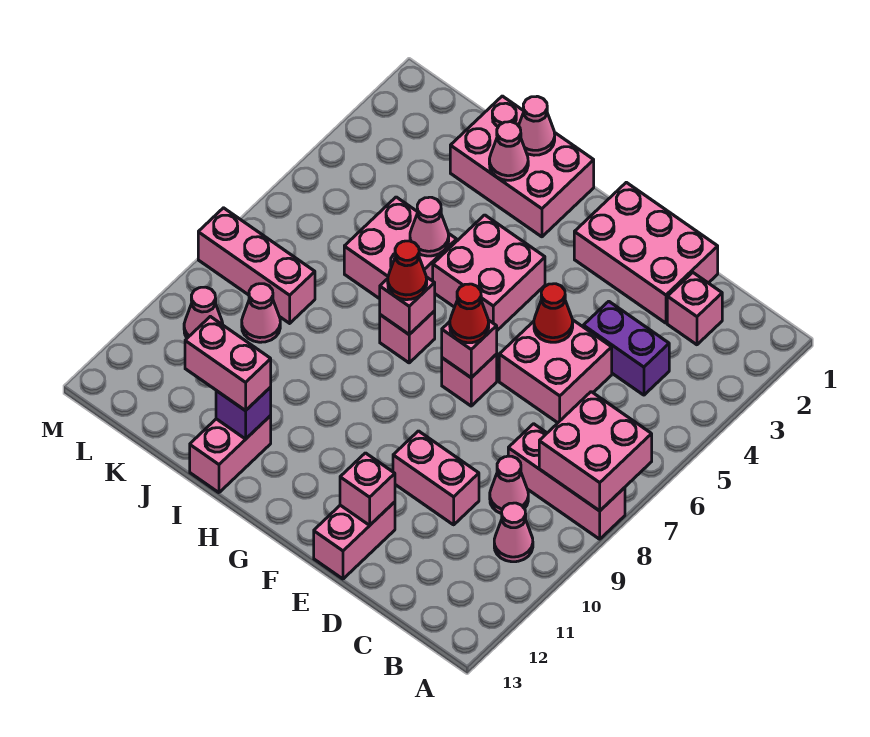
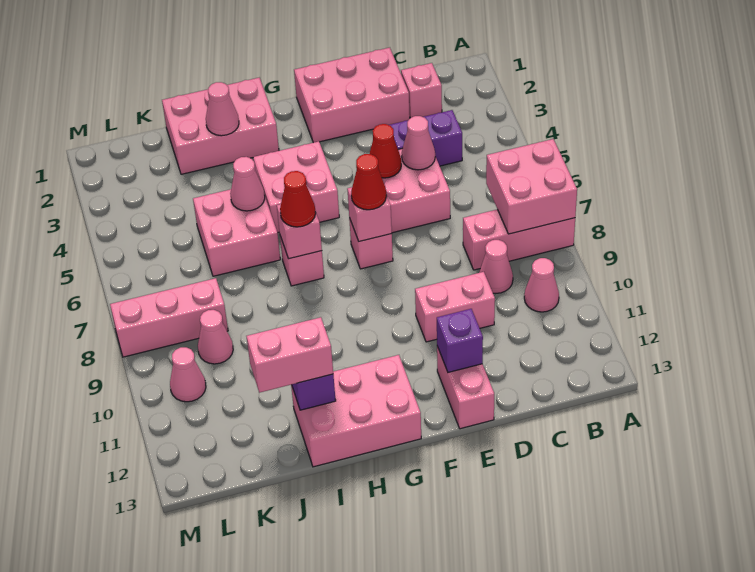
pink 1x1 brick [340,453,395,525] -> purple 1x1 brick [437,309,483,372]
pink 1x1 cone [519,96,555,155] -> pink 1x1 cone moved to [402,116,435,170]
pink 1x2 brick [190,416,271,493] -> pink 2x3 brick [291,355,421,467]

